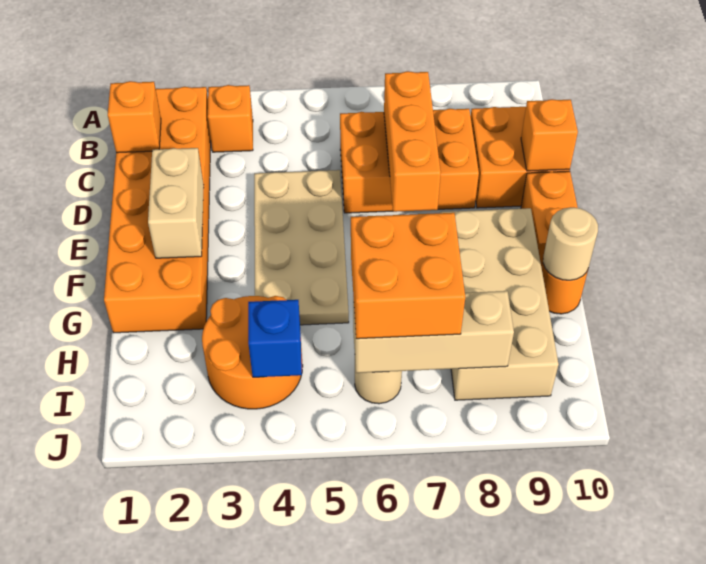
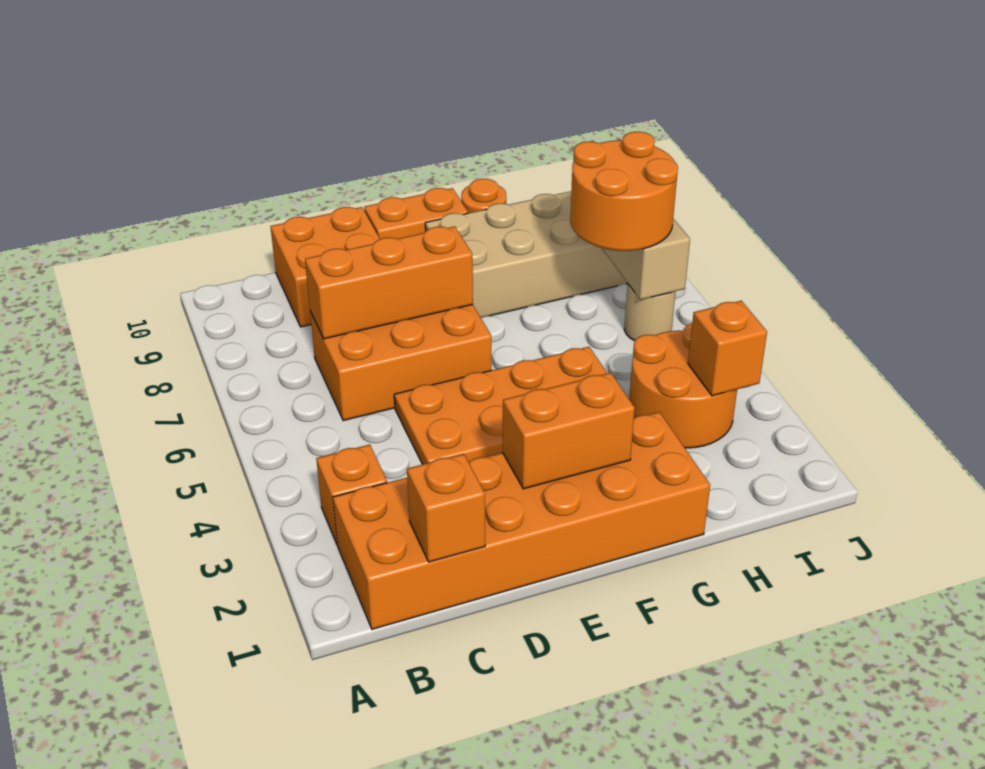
orange 2x3 brick [340,109,479,213] -> orange 2x3 brick turned to [310,305,491,421]
tan 2x4 plate [254,170,349,325] -> orange 2x4 plate [394,347,607,464]
orange 1x1 brick [521,99,578,171] -> orange 1x1 brick moved to [688,301,767,396]
tan 1x2 brick [148,148,204,258] -> orange 1x2 brick [503,373,635,489]
tan 1x1 round brick [543,207,598,280] -> none
orange 2x2 brick [351,213,465,339] -> orange 2x2 round brick [570,132,678,251]
blue 1x1 brick [248,300,302,377] -> none

